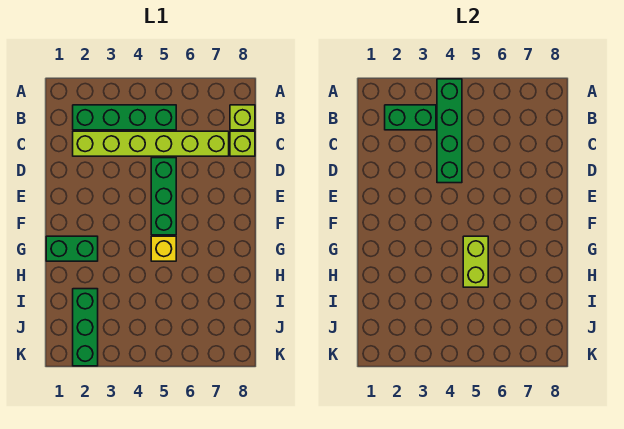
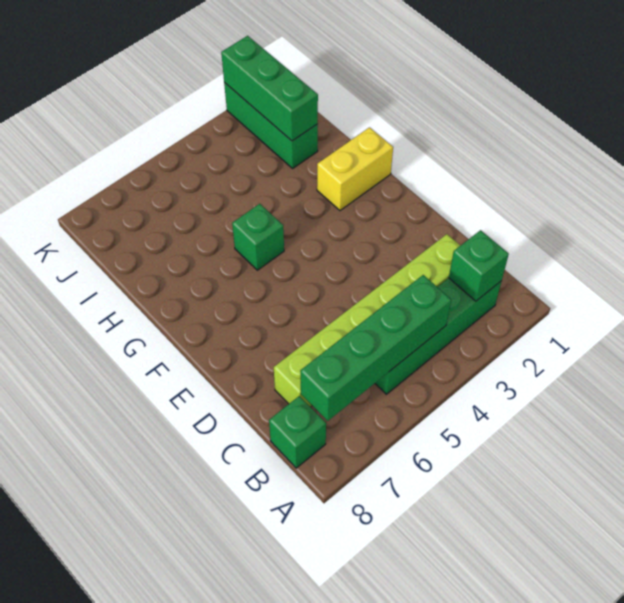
green 1x4 brick [437,79,462,183] -> green 1x4 brick turned to [300,275,451,421]
green 1x2 brick [385,105,436,130] -> green 1x1 brick [449,230,509,301]
lime 1x1 brick [230,105,255,130] -> green 1x1 brick [269,396,326,468]
lime 1x1 brick [230,131,255,156] -> none
green 1x3 brick [151,158,176,235] -> green 1x3 brick moved to [221,36,318,141]
green 1x2 brick [46,236,98,261] -> yellow 1x2 brick [317,127,393,211]
yellow 1x1 brick [151,236,176,261] -> green 1x1 brick [232,204,284,270]
lime 1x2 brick [463,236,488,287] -> none

